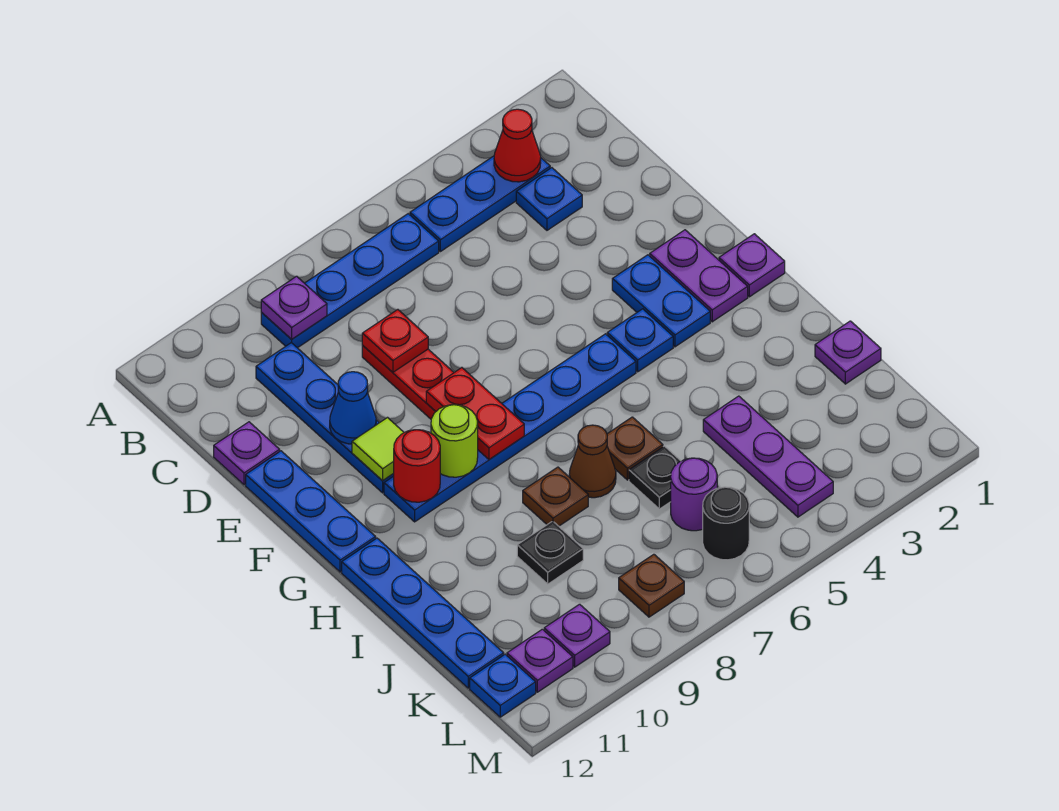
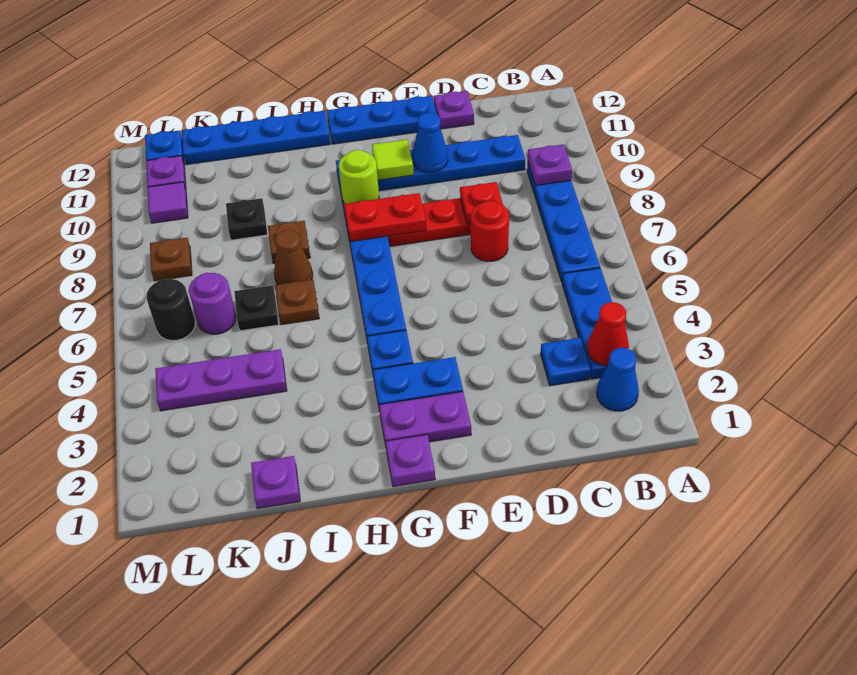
none -> blue 1x1 cone [597,348,639,411]
red 1x1 round brick [393,430,440,502] -> red 1x1 round brick moved to [471,201,509,261]
purple 1x1 plate [544,604,610,667] -> purple 1x1 tile [147,182,188,223]

